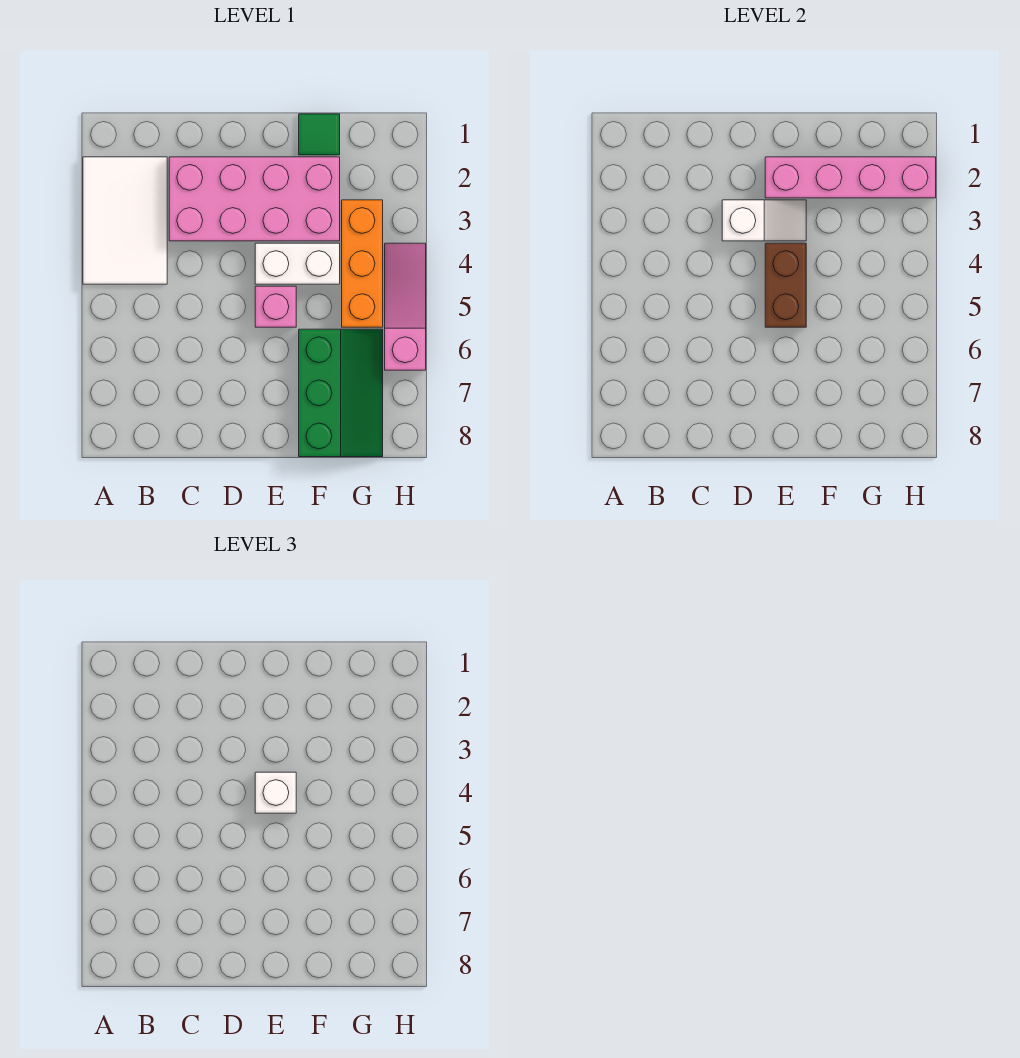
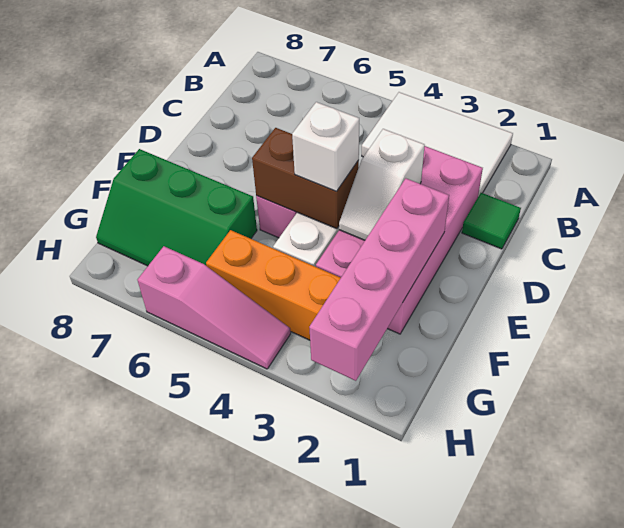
green 1x1 tile [299,114,340,155] -> green 1x1 tile moved to [462,193,521,249]

